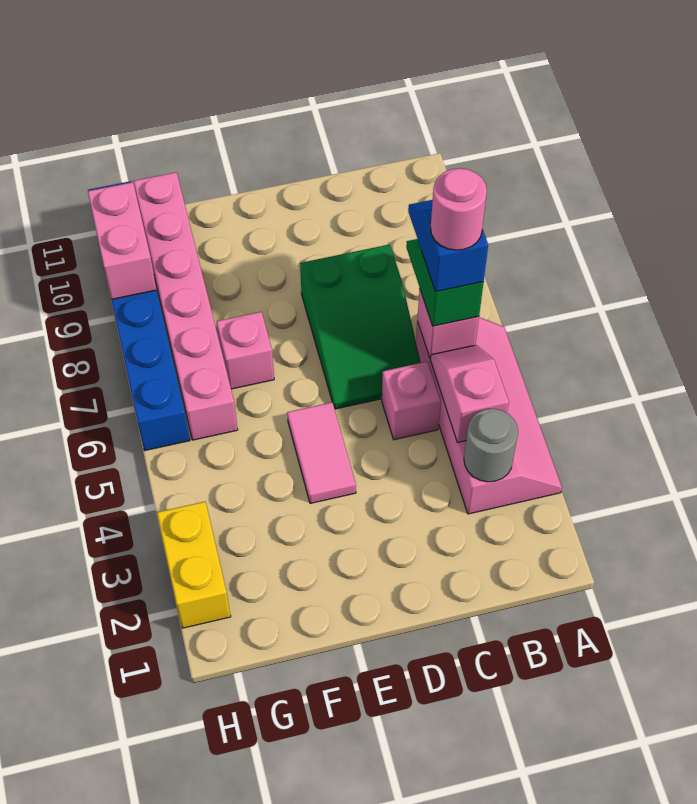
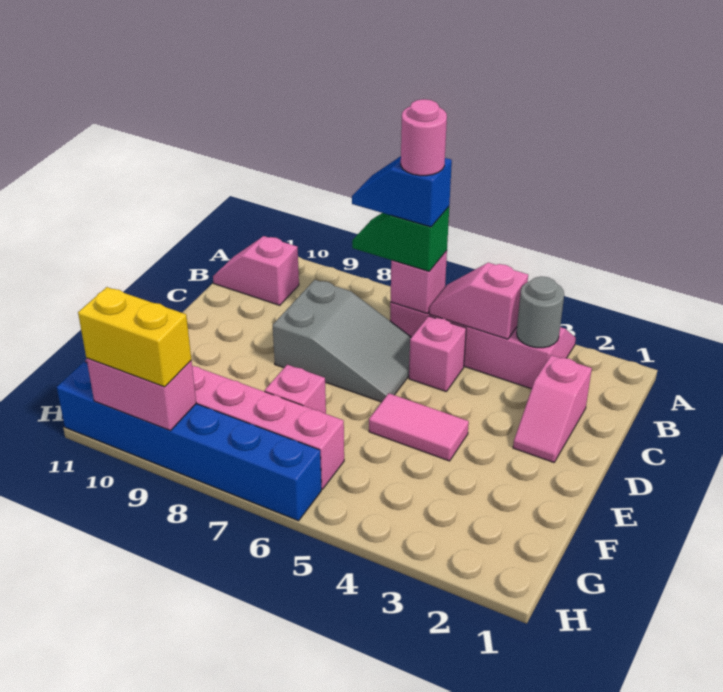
none -> pink 1x2 slope [213,236,299,305]
none -> pink 1x2 slope [513,355,592,462]
green 2x3 slope [300,244,421,409] -> grey 2x3 slope [273,280,411,402]
yellow 1x2 brick [157,502,231,628] -> yellow 1x2 brick moved to [78,287,191,387]

